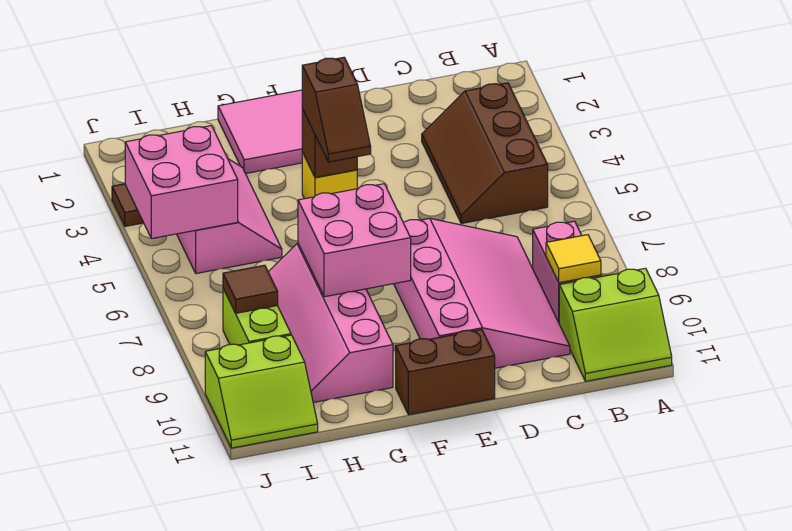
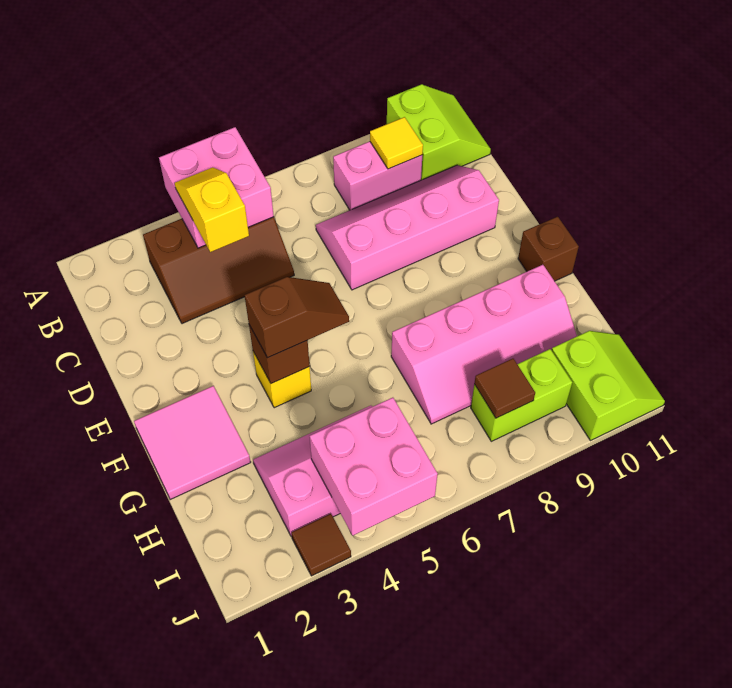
none -> yellow 1x2 slope [175,167,249,252]
pink 3x4 slope [394,218,570,368] -> pink 2x4 slope [316,165,499,290]
brown 1x2 brick [396,329,495,415] -> brown 1x1 brick [518,216,579,281]
pink 2x2 brick [298,184,411,297] -> pink 2x2 brick moved to [159,127,274,248]

